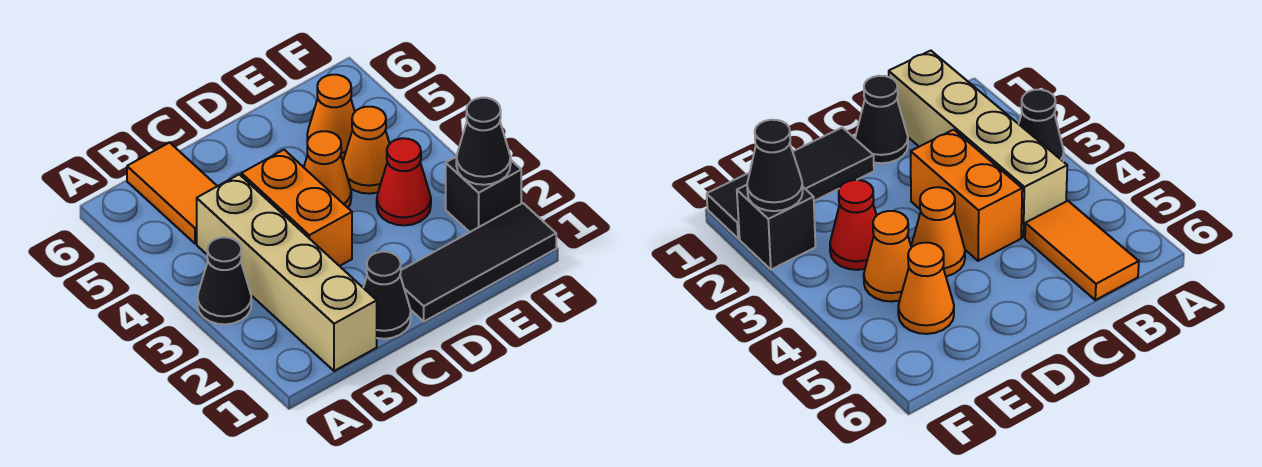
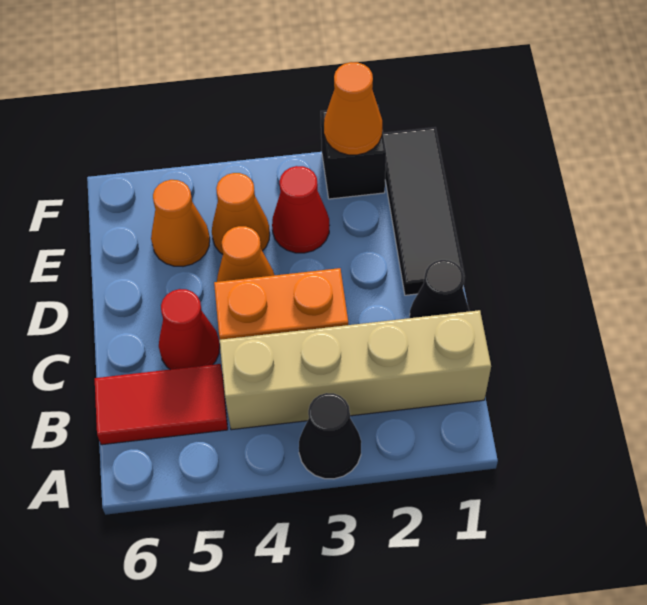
orange 1x2 tile [127,143,217,243] -> red 1x2 tile [95,364,228,445]
none -> red 1x1 cone [159,289,220,370]
black 1x1 cone [456,98,511,185] -> orange 1x1 cone [324,62,382,155]

